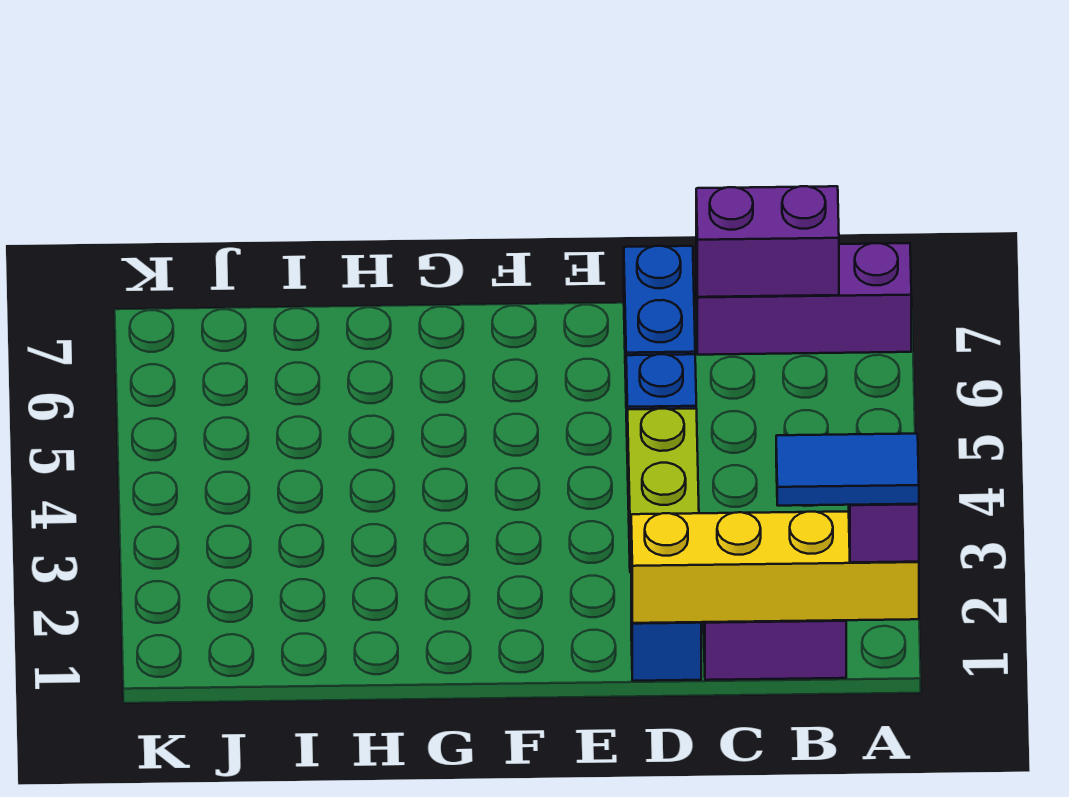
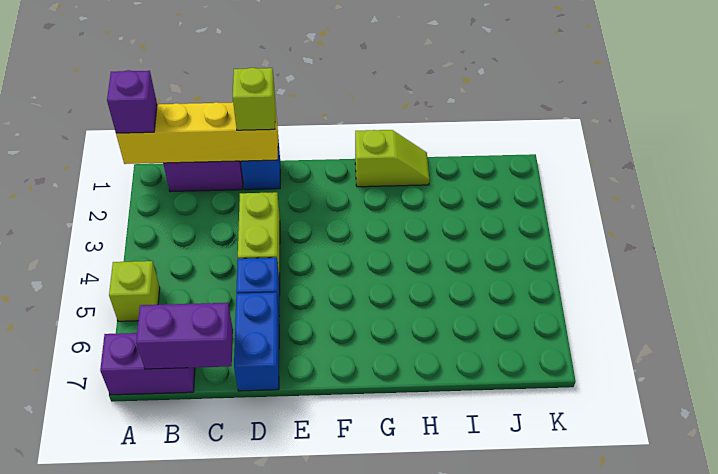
blue 1x2 tile [776,434,919,506] -> none
none -> lime 1x1 brick [109,261,160,321]
purple 1x3 brick [696,243,911,355] -> purple 1x2 brick [100,333,195,395]
none -> lime 1x1 brick [233,68,275,130]
none -> lime 1x2 slope [355,130,429,187]

